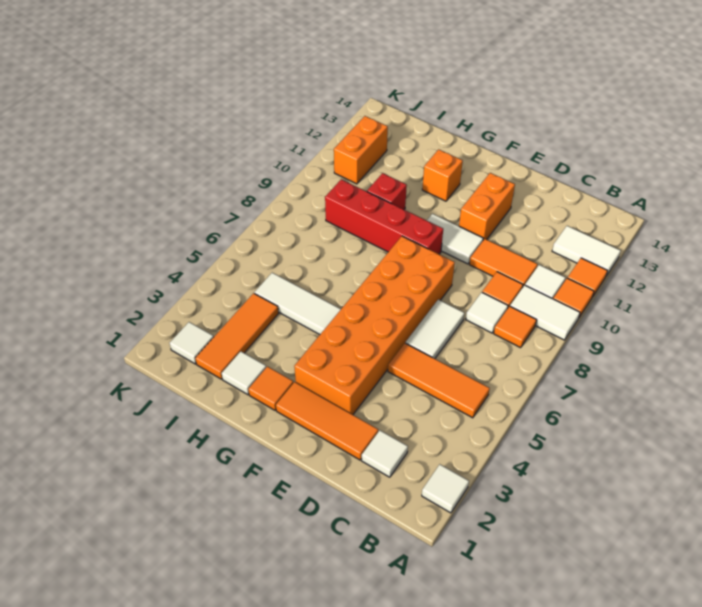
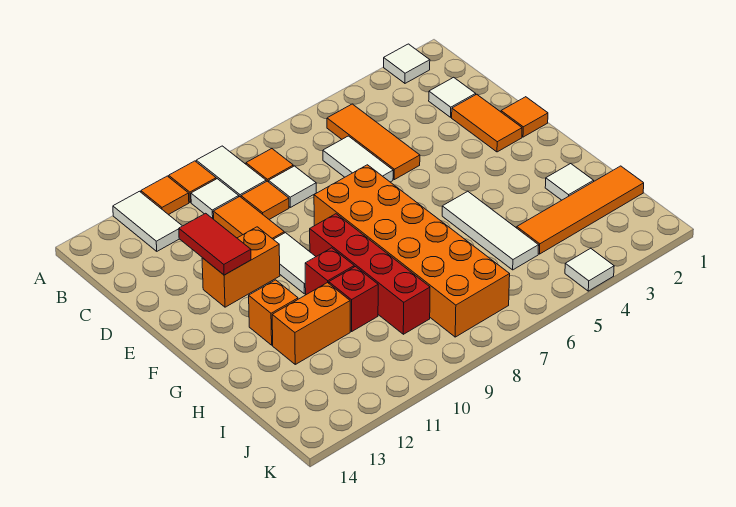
orange 1x3 tile [276,382,378,460] -> orange 1x2 tile [452,94,522,152]
white 1x2 tile [406,299,464,359] -> white 1x2 tile turned to [323,136,393,182]
none -> red 1x2 tile [179,213,251,275]
orange 2x6 brick [294,236,455,415] -> orange 2x6 brick turned to [314,165,510,337]
orange 1x1 tile [249,367,293,410] -> orange 1x1 tile moved to [501,97,548,137]
none -> red 1x1 brick [305,248,354,295]
orange 1x3 tile [195,293,279,379] -> orange 1x4 tile [517,166,644,254]
white 1x1 tile [170,322,214,364] -> white 1x1 tile moved to [565,248,614,291]
orange 1x2 brick [334,116,388,184] -> orange 1x2 brick moved to [272,283,350,364]

